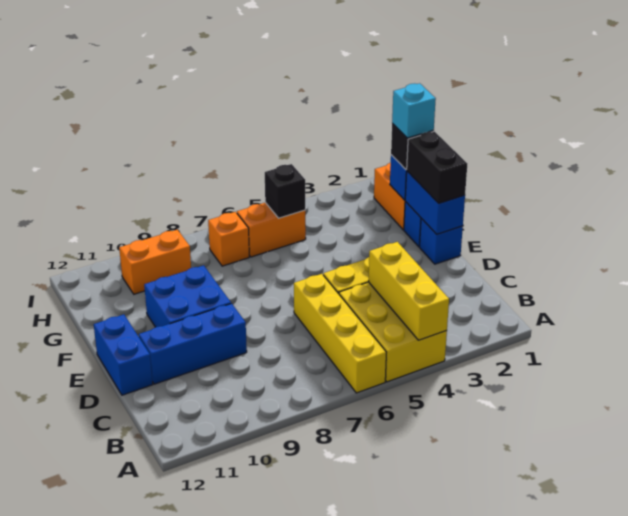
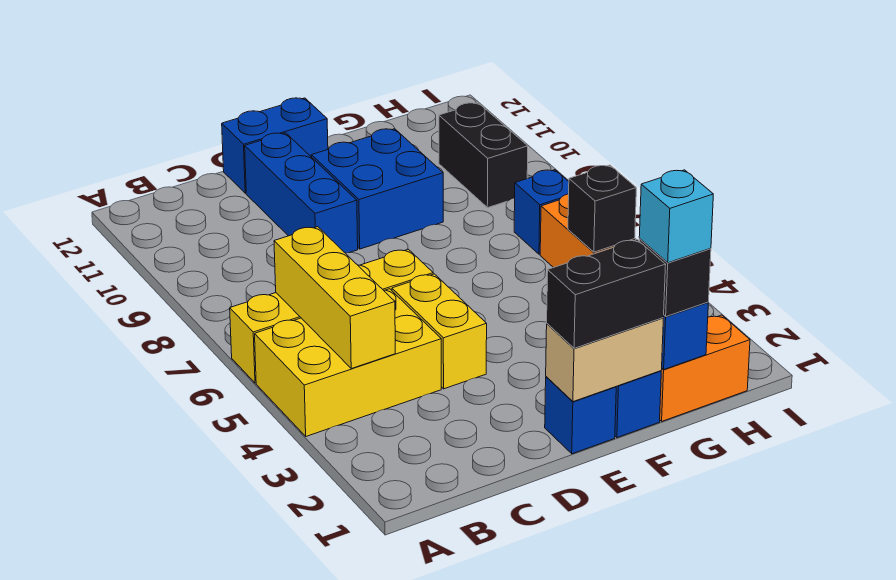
yellow 1x3 brick [369,242,449,340] -> yellow 1x3 brick turned to [274,227,395,369]
blue 1x2 brick [405,171,465,234] -> tan 1x2 brick [546,318,663,402]
orange 1x1 brick [208,212,249,266] -> blue 1x1 brick [514,170,569,254]
orange 1x2 brick [119,230,191,294] -> black 1x2 brick [439,103,528,208]

